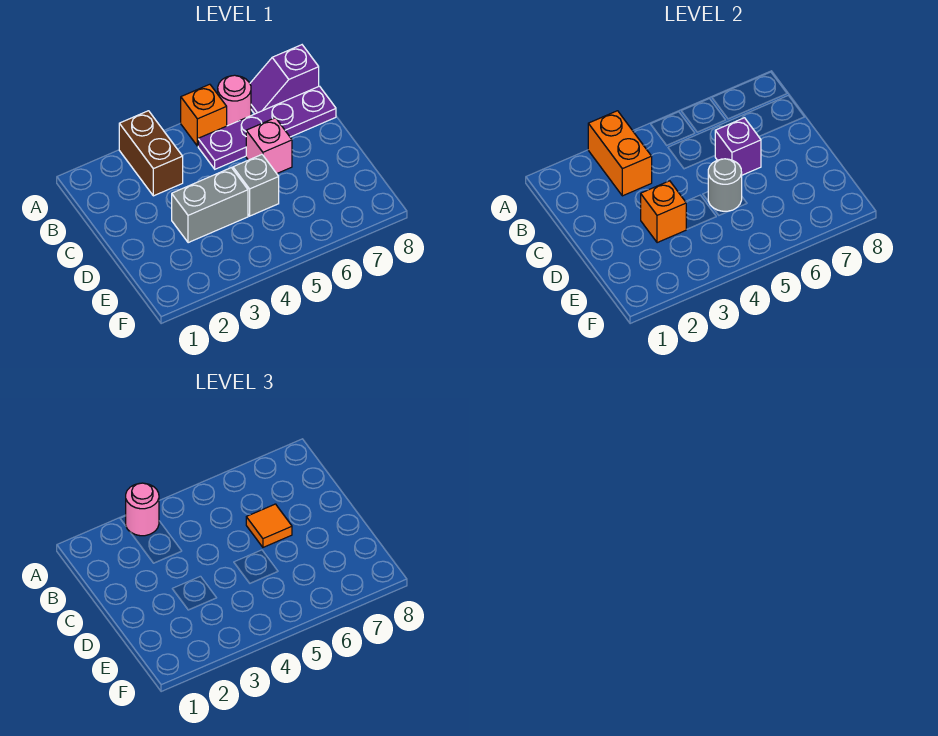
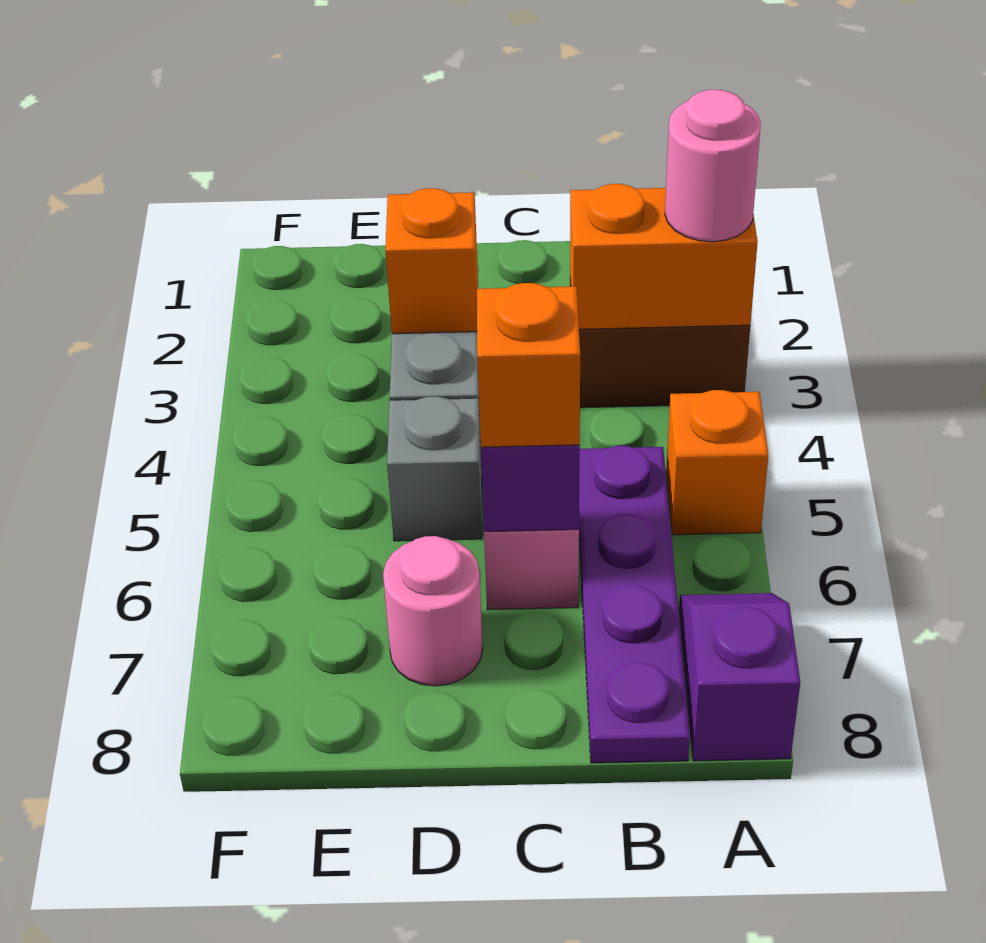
pink 1x1 round brick [218,75,251,126] -> pink 1x1 round brick moved to [383,536,483,686]
orange 1x1 tile [246,504,292,547] -> orange 1x1 brick [477,283,580,447]
grey 1x1 round brick [708,159,742,211] -> none

